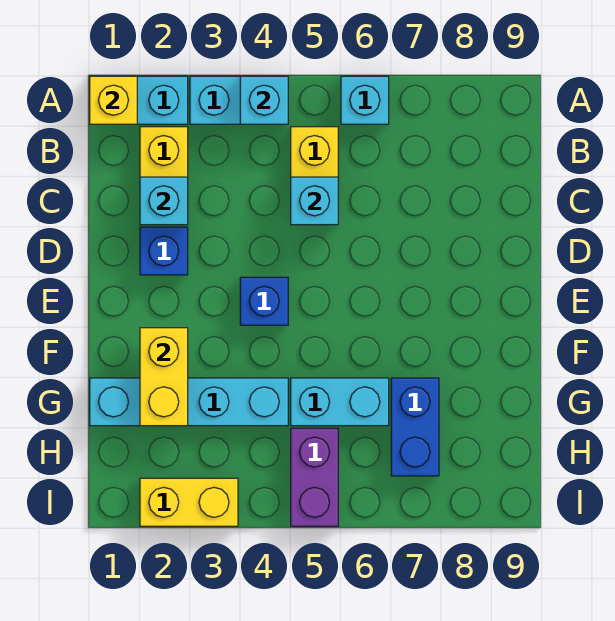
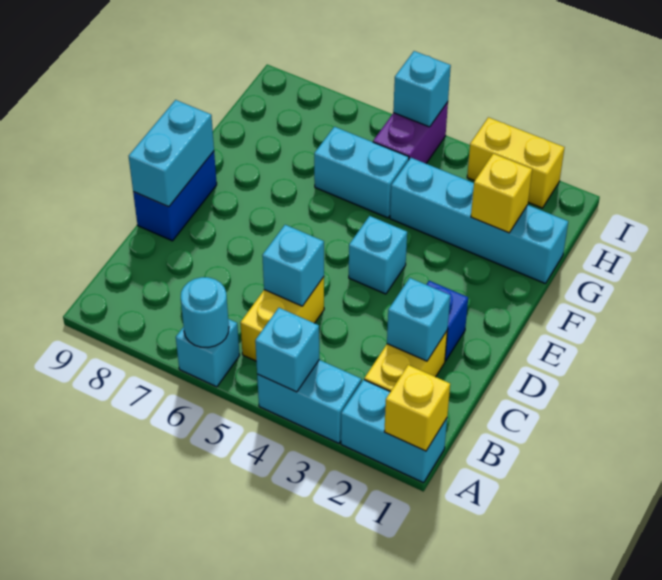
none -> cyan 1x1 round brick [181,277,229,347]
none -> cyan 1x2 brick [129,100,214,207]
blue 1x1 brick [240,277,288,325] -> cyan 1x1 brick [349,216,407,294]
yellow 1x2 brick [140,328,188,426] -> yellow 1x1 brick [471,154,532,233]
blue 1x2 brick [391,378,439,476] -> blue 1x2 brick moved to [133,151,217,241]
none -> cyan 1x1 brick [393,51,451,127]

